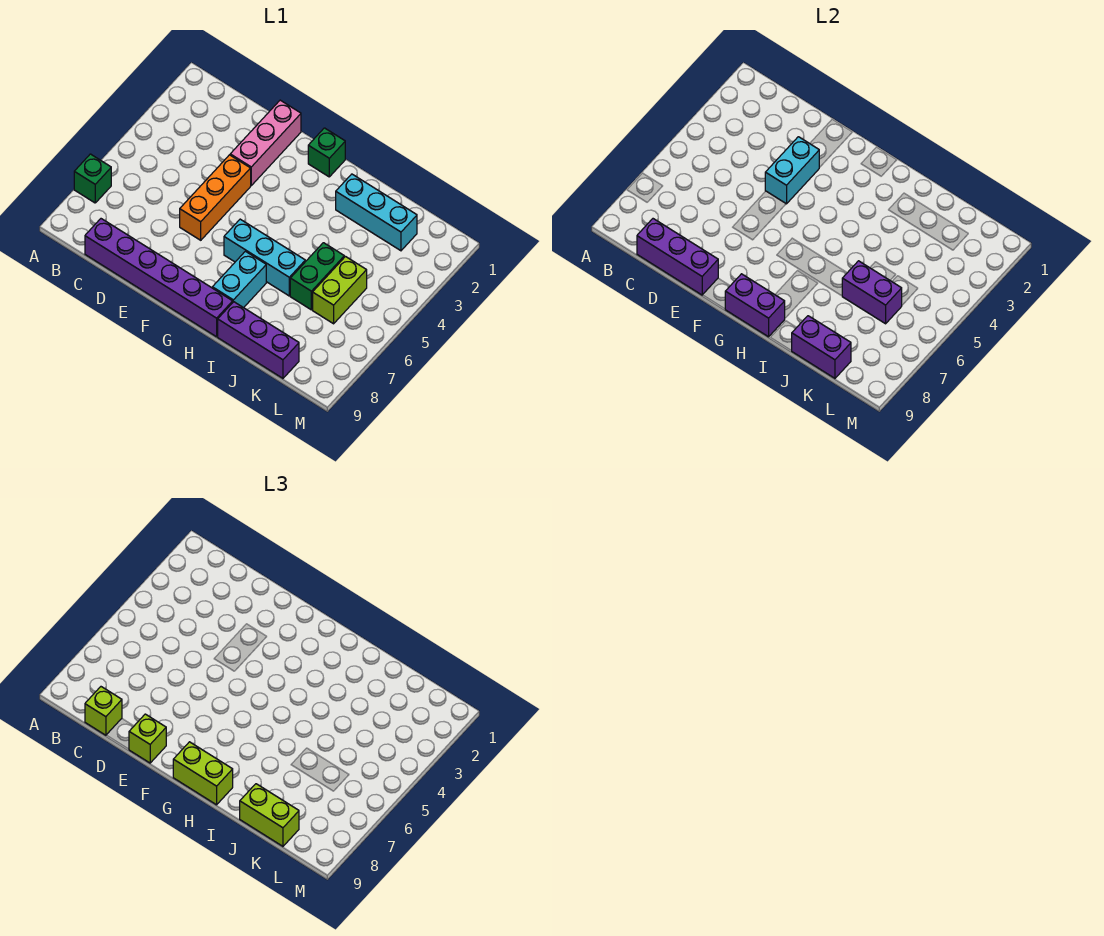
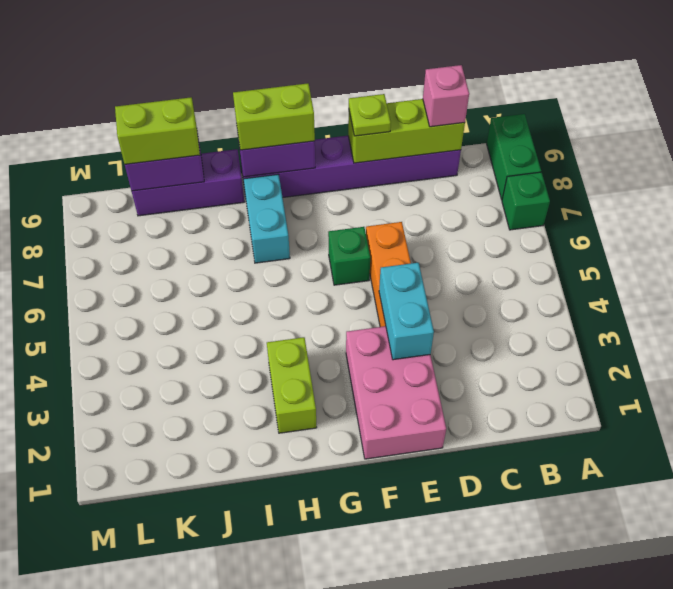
purple 1x3 brick [637,219,718,295] -> lime 1x3 brick [348,99,465,163]
lime 1x1 brick [85,687,122,735] -> pink 1x1 brick [423,65,469,127]
pink 1x3 brick [230,100,301,185] -> pink 2x3 brick [346,326,446,459]
lime 1x1 brick [129,714,166,763] -> lime 1x1 plate [349,94,391,136]
green 1x1 brick [308,128,345,177] -> green 1x1 brick moved to [328,227,370,285]
cyan 1x3 brick [224,219,305,296] -> none
cyan 1x3 brick [336,174,417,251] -> none
green 1x2 brick [290,243,344,310] -> green 1x2 brick moved to [487,114,541,200]
purple 1x2 brick [842,261,902,324] -> none
lime 1x2 brick [313,257,367,324] -> lime 1x2 brick moved to [267,337,317,433]

